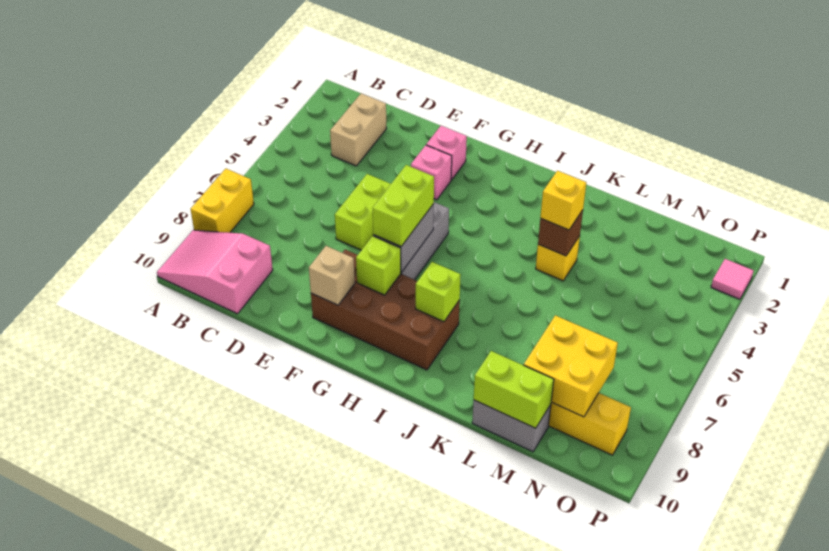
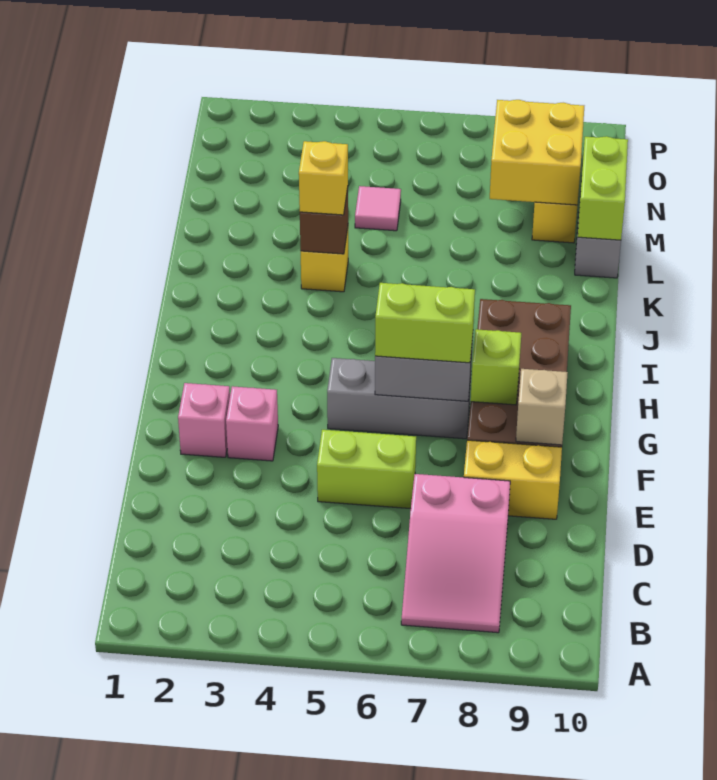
yellow 1x2 brick [191,169,254,233] -> yellow 1x2 brick moved to [464,440,562,519]
pink 2x3 slope [157,230,273,314] -> pink 2x3 slope moved to [401,474,510,633]
tan 1x2 brick [330,93,387,166] -> none
lime 1x1 brick [416,262,461,322] -> none
pink 1x1 tile [711,259,754,299] -> pink 1x1 tile moved to [355,186,401,231]

